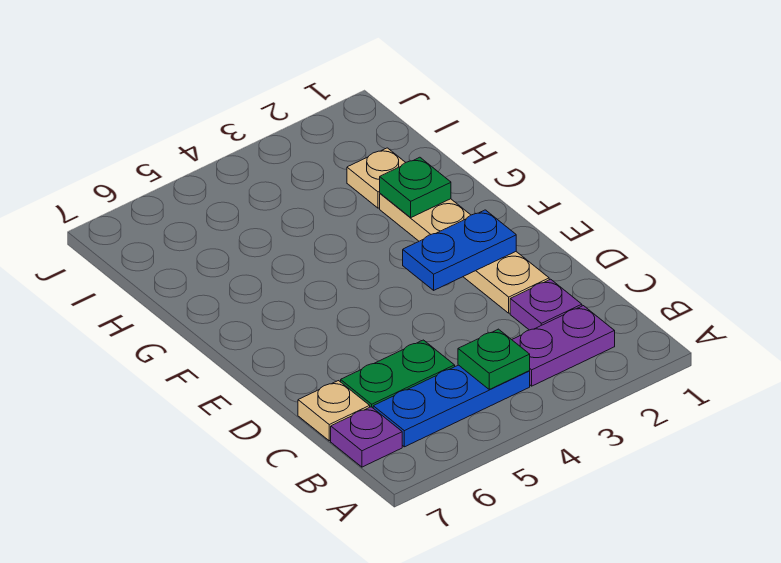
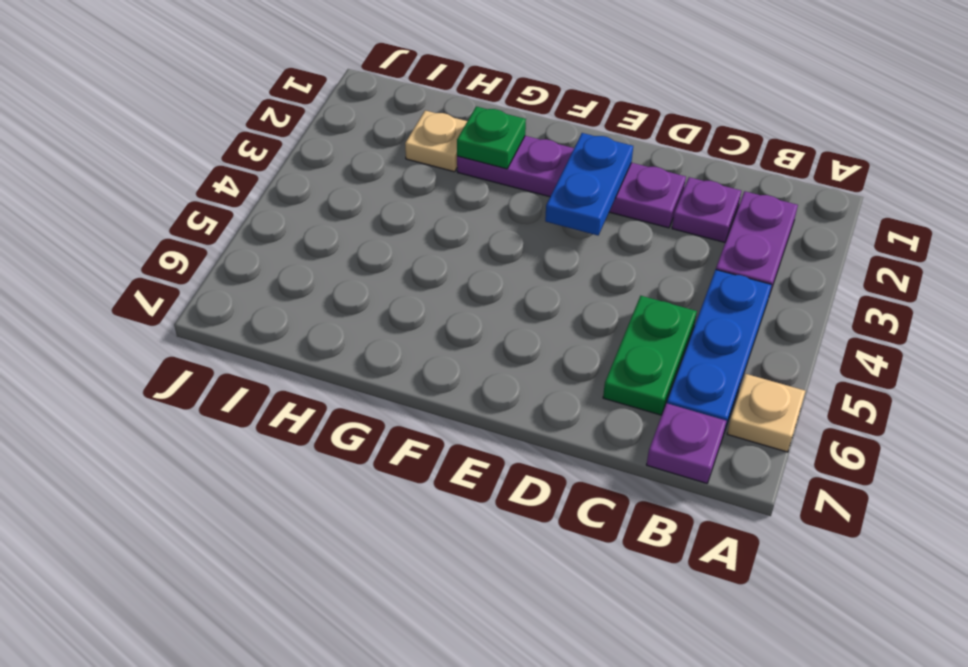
green 1x1 plate [458,329,530,389] -> none
tan 1x1 plate [298,381,370,441] -> tan 1x1 plate moved to [727,374,805,452]
tan 1x4 plate [380,194,549,313] -> purple 1x4 plate [457,136,686,228]

